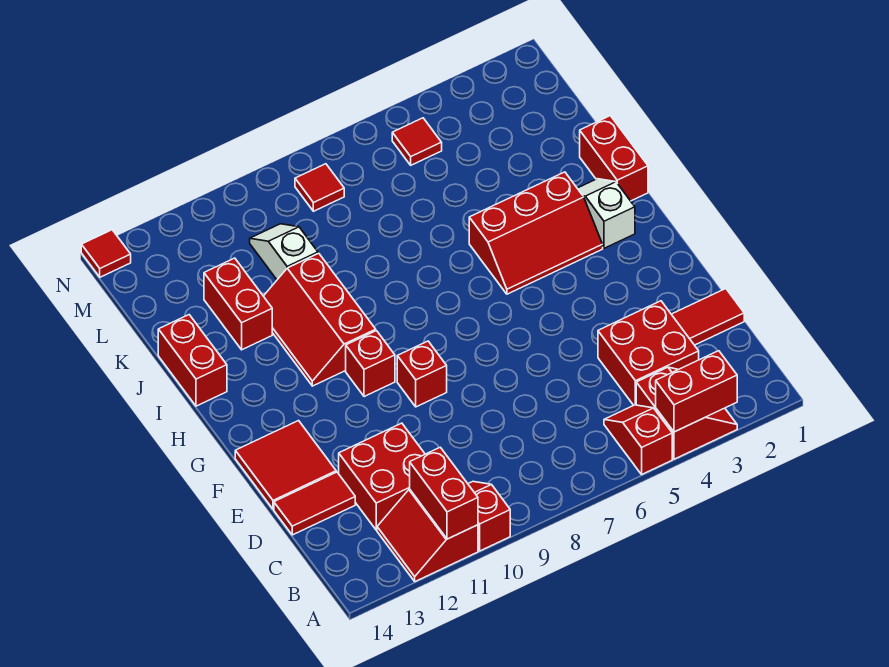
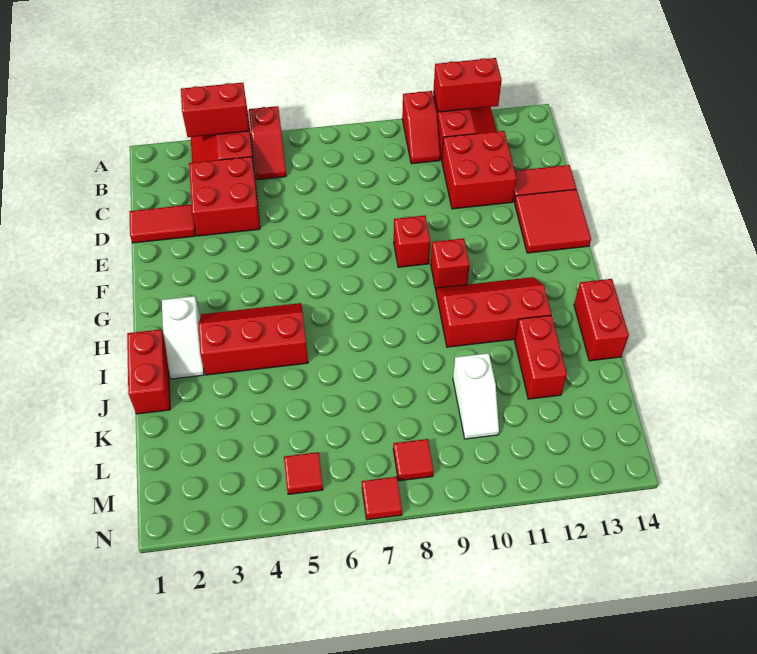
red 1x2 brick [410,447,478,539] -> red 1x2 brick turned to [434,58,502,112]
red 2x3 slope [264,253,376,386] -> red 2x3 slope turned to [436,277,551,347]
red 1x1 tile [81,230,131,277] -> red 1x1 tile moved to [362,477,402,520]

